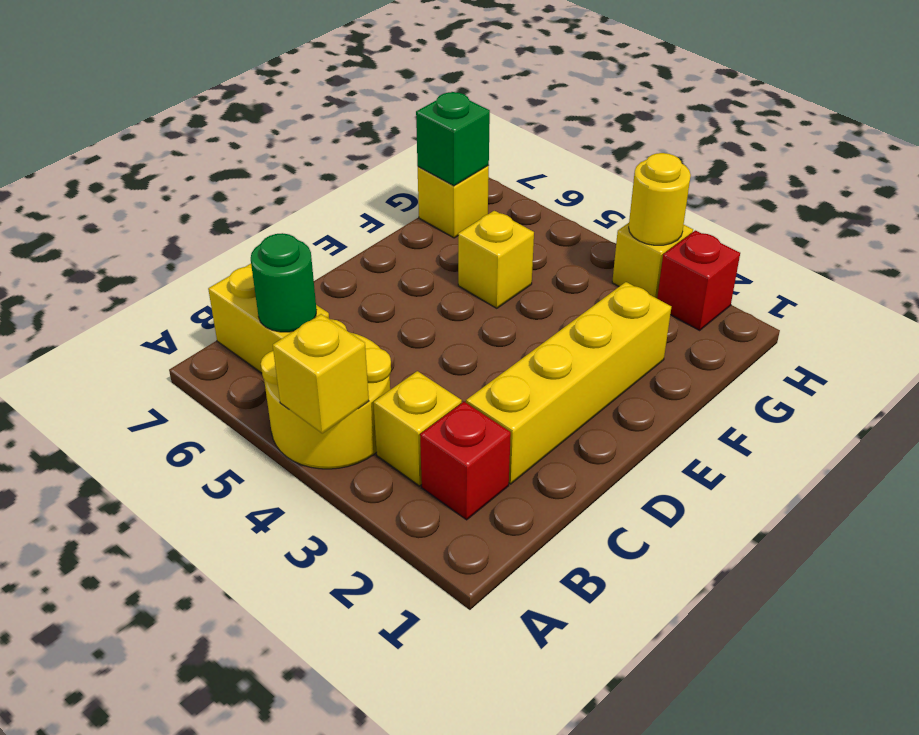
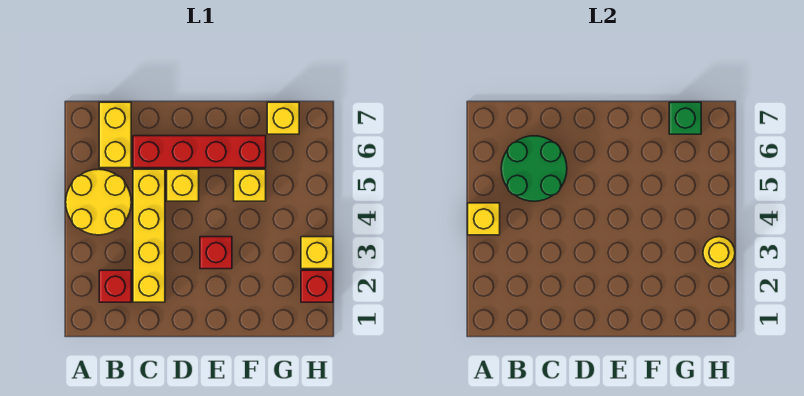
yellow 1x1 brick [373,371,462,486] -> yellow 1x1 brick moved to [167,169,199,201]
green 1x1 round brick [251,233,316,332] -> green 2x2 round brick [501,136,567,201]
yellow 1x4 brick [466,282,671,484] -> yellow 1x4 brick turned to [133,169,165,302]
none -> red 1x4 brick [133,136,266,168]
none -> red 1x1 brick [200,237,232,269]

